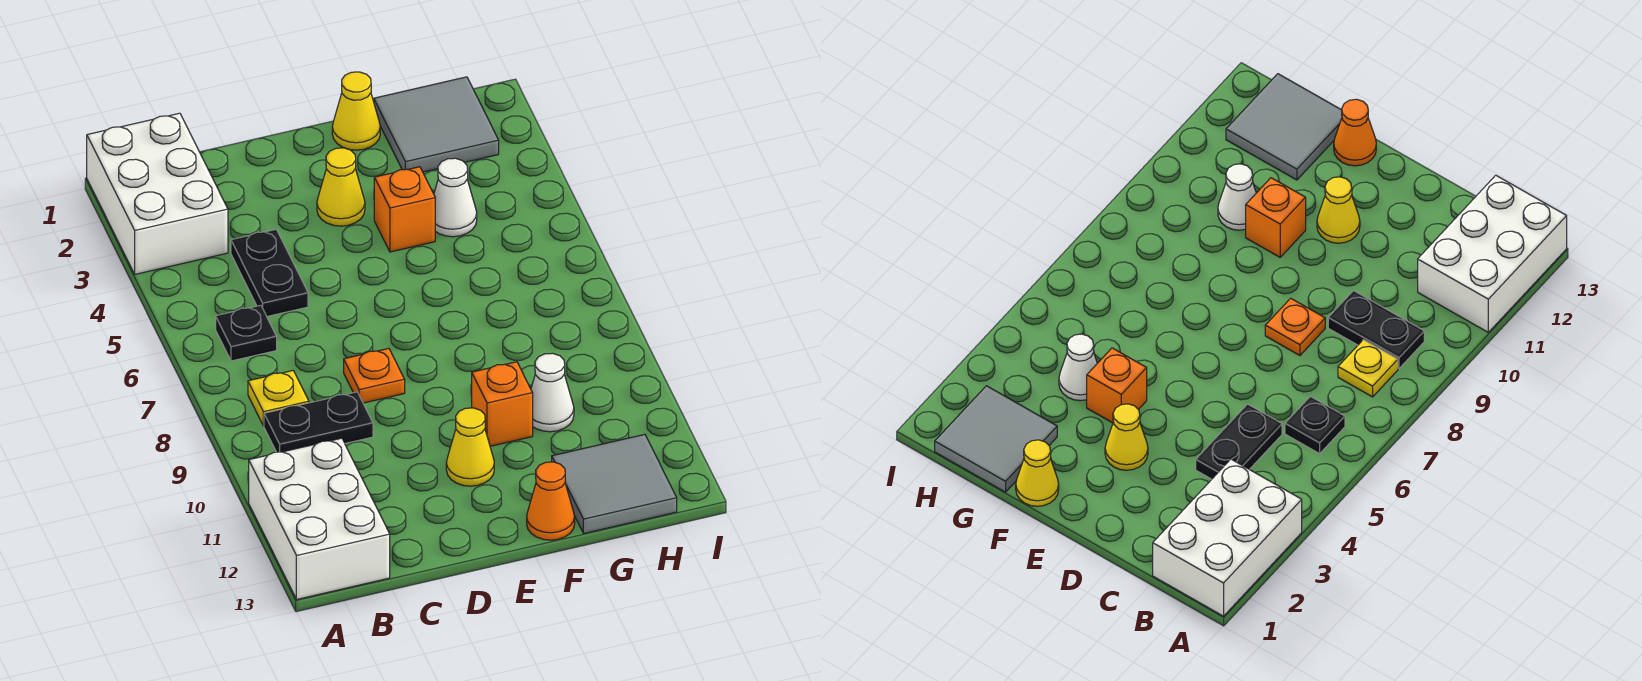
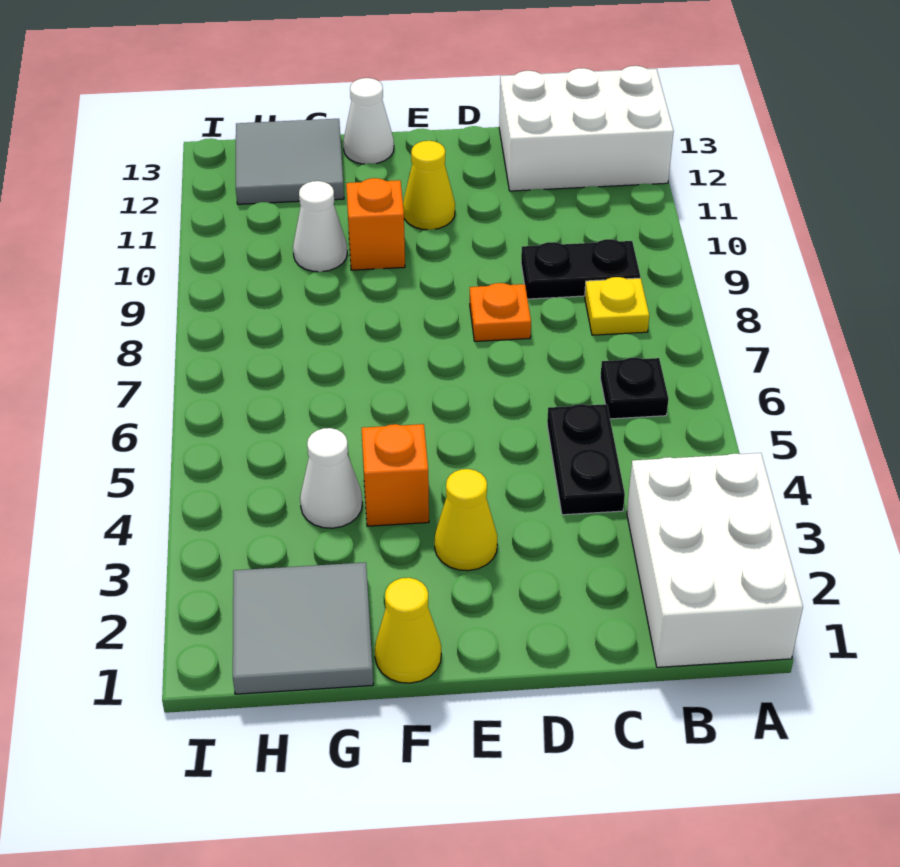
white 2x3 brick [249,438,390,599] -> white 2x3 brick turned to [499,66,674,191]
orange 1x1 cone [527,462,575,540] -> white 1x1 cone [343,78,394,164]

